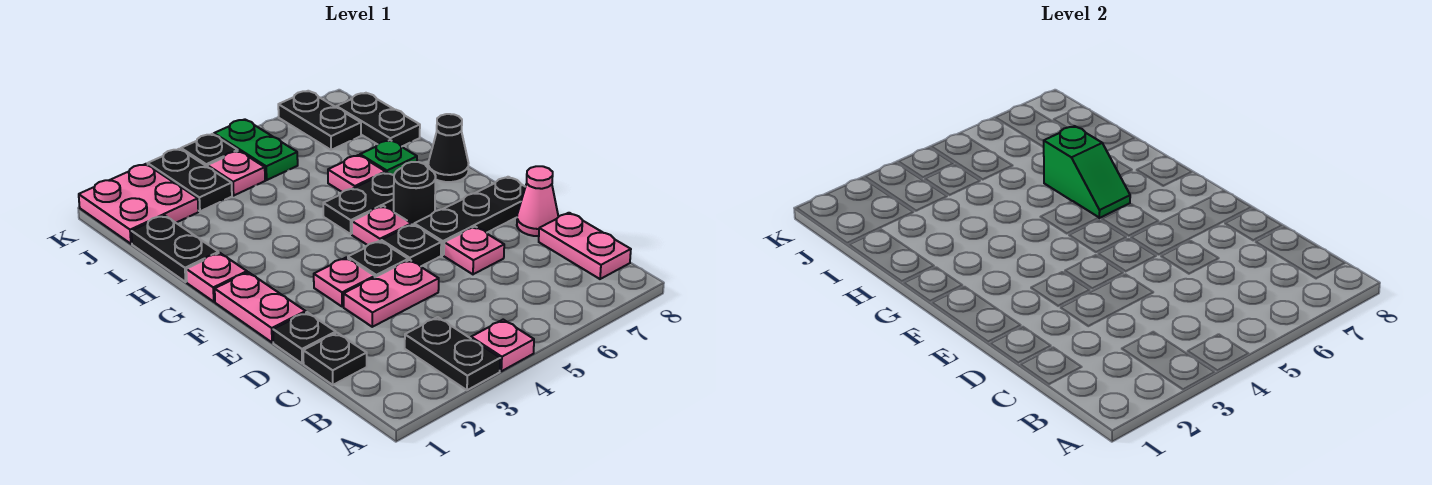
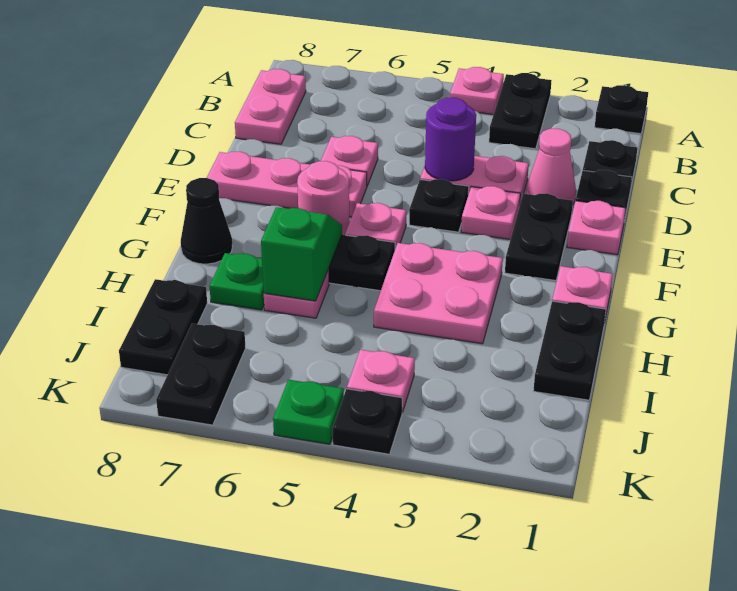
none -> purple 1x1 round brick [425,98,476,181]
pink 1x1 cone [517,166,558,236] -> pink 1x1 cone moved to [526,129,576,205]
pink 1x2 plate [215,272,306,342] -> pink 1x1 plate [567,201,626,255]
black 1x1 plate [381,224,441,266] -> black 1x1 plate moved to [595,85,648,134]
black 1x3 plate [414,177,525,255] -> pink 1x3 plate [207,151,367,217]
black 1x1 round brick [394,162,436,225] -> pink 1x1 round brick [297,161,349,235]
pink 2x2 plate [79,164,198,244] -> pink 2x2 plate moved to [374,243,503,344]
black 1x2 plate [148,149,232,211] -> black 1x2 plate moved to [505,193,573,280]
green 1x2 plate [214,119,298,180] -> green 1x1 plate [273,380,344,444]

